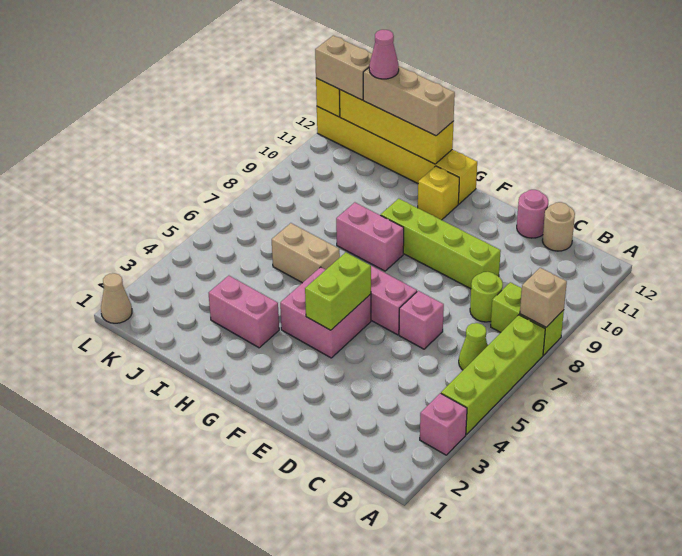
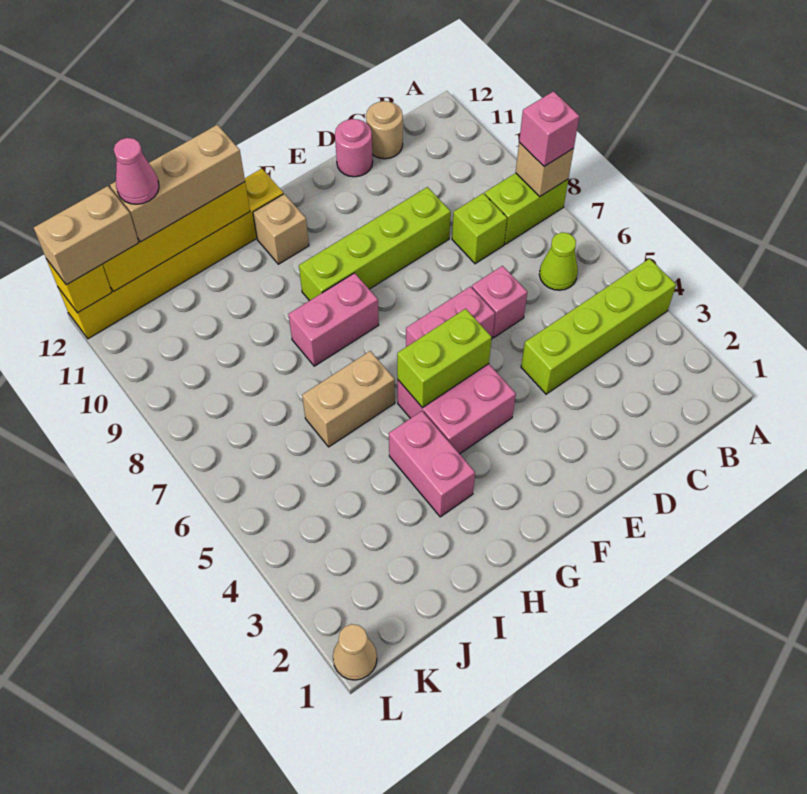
pink 1x1 brick [420,393,467,455] -> pink 1x1 brick moved to [519,91,579,166]
lime 1x4 brick [441,315,545,434] -> lime 1x4 brick turned to [521,259,676,394]
lime 1x1 round brick [470,272,503,322] -> lime 1x1 brick [452,193,507,264]
lime 1x2 brick [305,252,371,330] -> lime 1x2 brick turned to [397,309,492,408]
yellow 1x1 brick [418,166,459,220] -> tan 1x1 brick [253,194,309,264]
pink 1x2 brick [209,276,279,348] -> pink 1x2 brick turned to [389,411,475,517]

